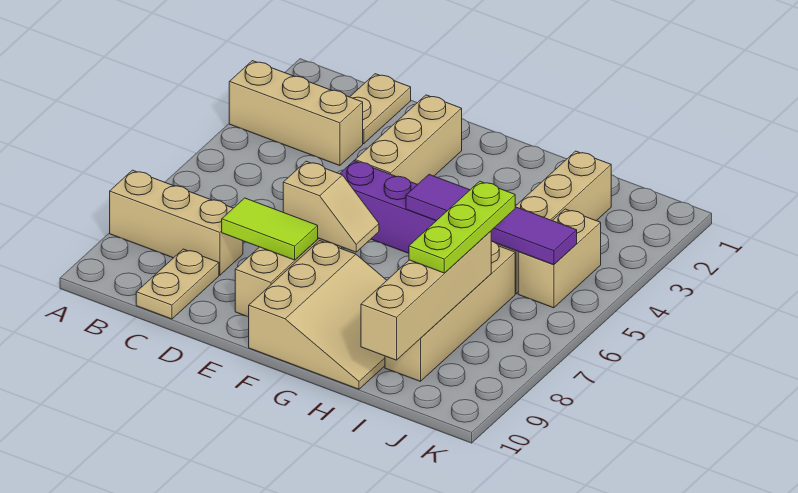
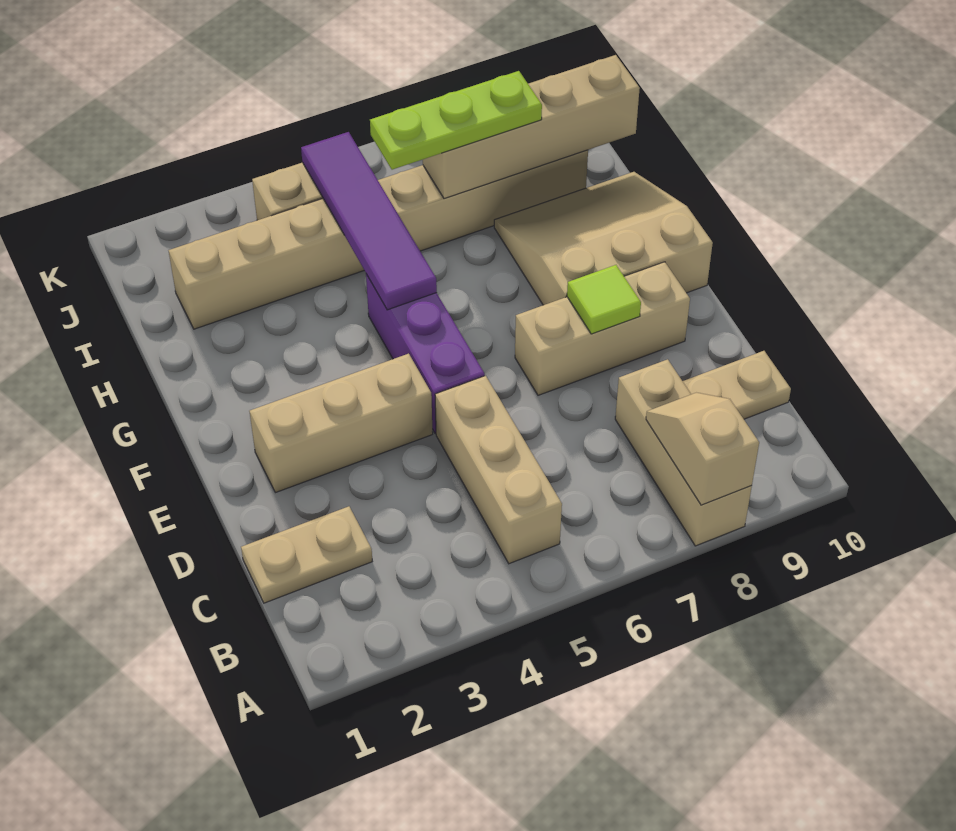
tan 1x3 brick [229,61,363,166] -> tan 1x3 brick moved to [435,376,562,564]
lime 1x2 tile [222,198,318,260] -> lime 1x1 tile [567,265,641,334]
tan 1x2 slope [283,161,379,252] -> tan 1x2 slope moved to [646,393,759,505]

